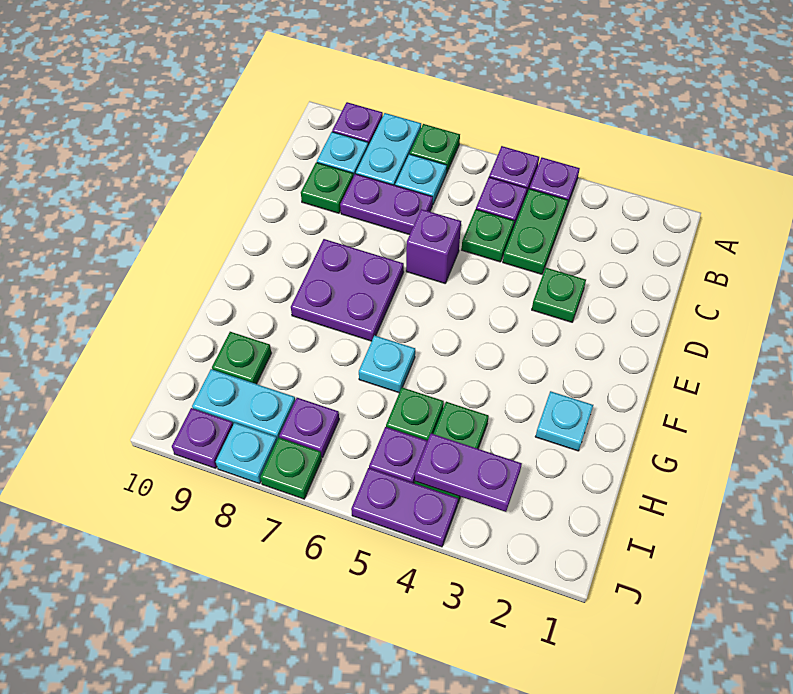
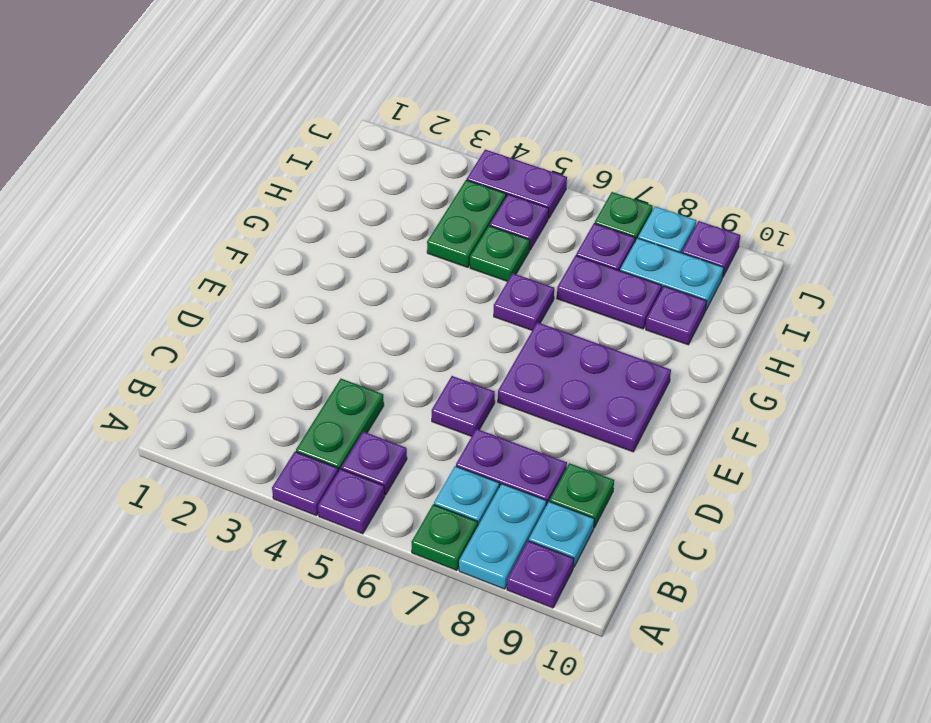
green 1x1 plate [462,209,514,262] -> none
green 1x1 plate [532,268,586,322] -> none
purple 1x1 brick [406,209,461,283] -> purple 1x1 plate [432,376,495,436]
purple 2x2 plate [291,239,404,341] -> purple 2x3 plate [498,322,671,452]
cyan 1x1 plate [535,391,593,451] -> none
cyan 1x1 plate [359,335,415,393] -> purple 1x1 plate [494,273,554,330]
green 1x1 plate [212,332,271,384] -> purple 1x1 plate [646,286,707,345]
purple 1x2 plate [415,434,522,512] -> purple 1x2 plate moved to [557,256,662,329]

